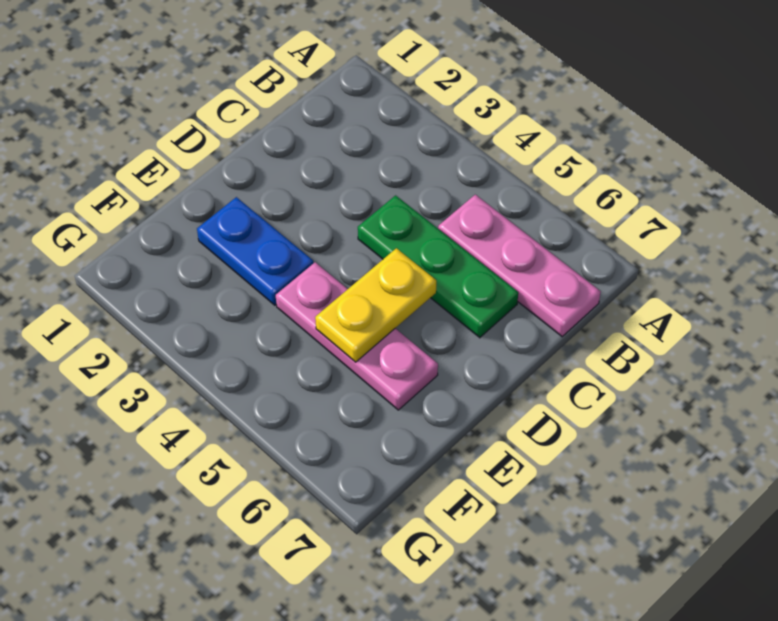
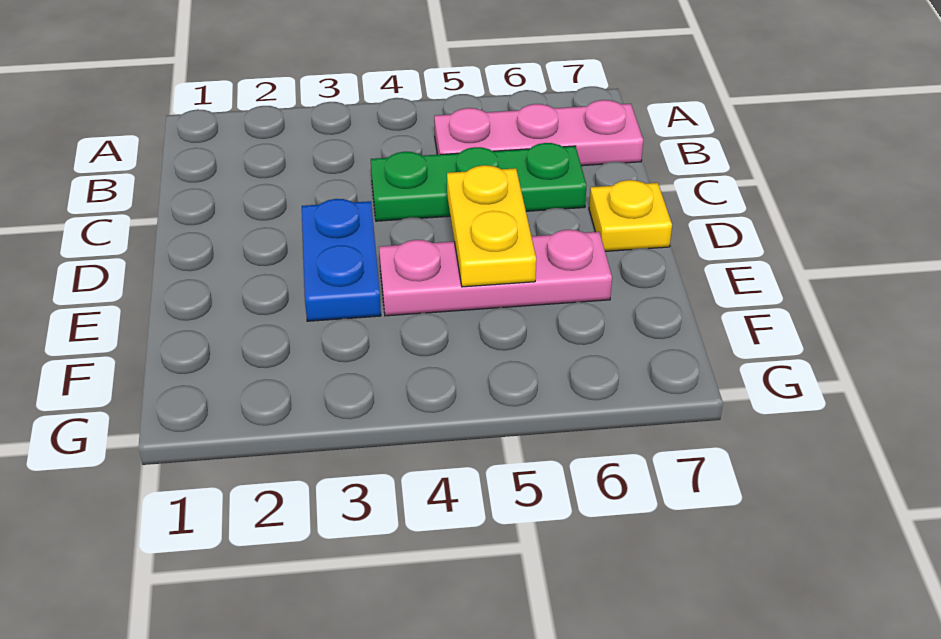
none -> yellow 1x1 plate [589,180,672,251]
blue 1x2 plate [197,197,313,305] -> blue 1x2 plate turned to [302,199,381,321]

